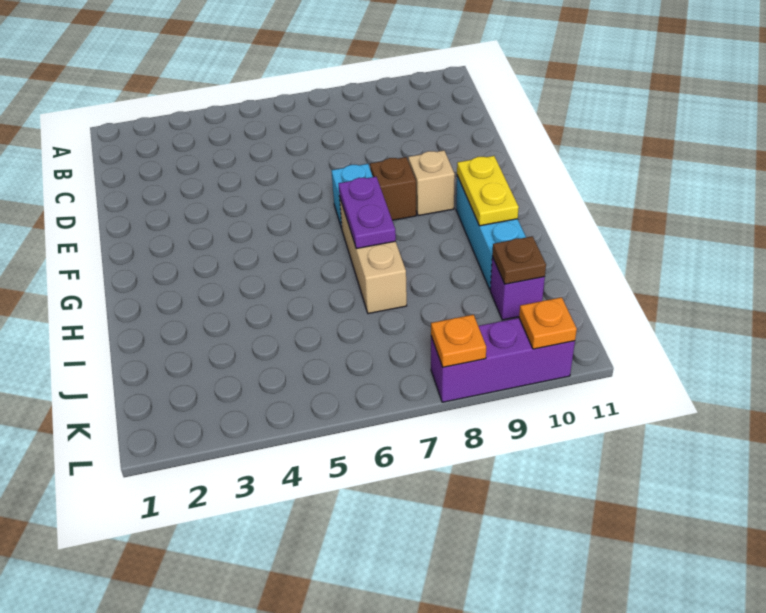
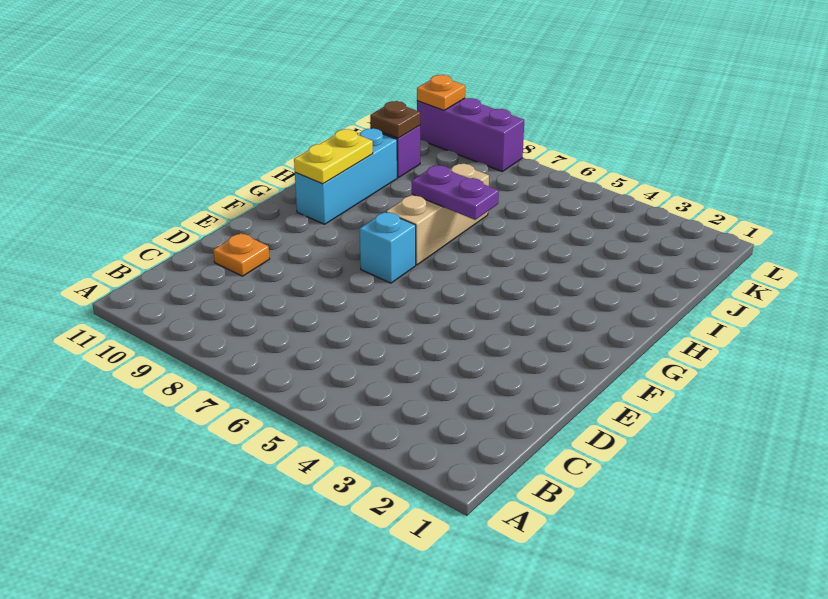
brown 1x1 brick [370,157,416,220] -> none
tan 1x1 brick [408,151,455,216] -> none
purple 1x2 plate [339,177,396,249] -> purple 1x2 plate turned to [412,165,499,220]
orange 1x1 plate [431,315,486,367] -> orange 1x1 plate moved to [213,233,270,276]

